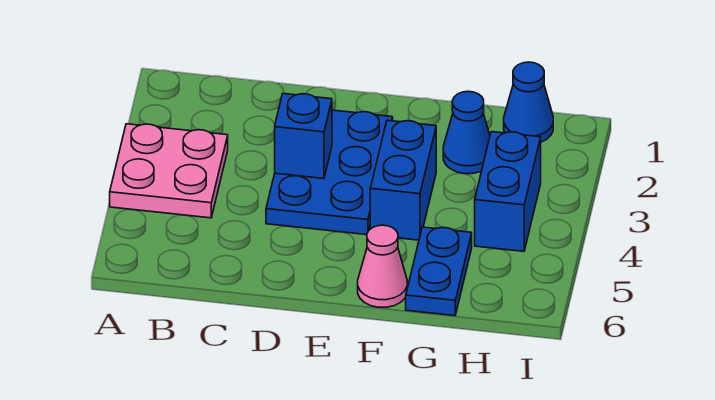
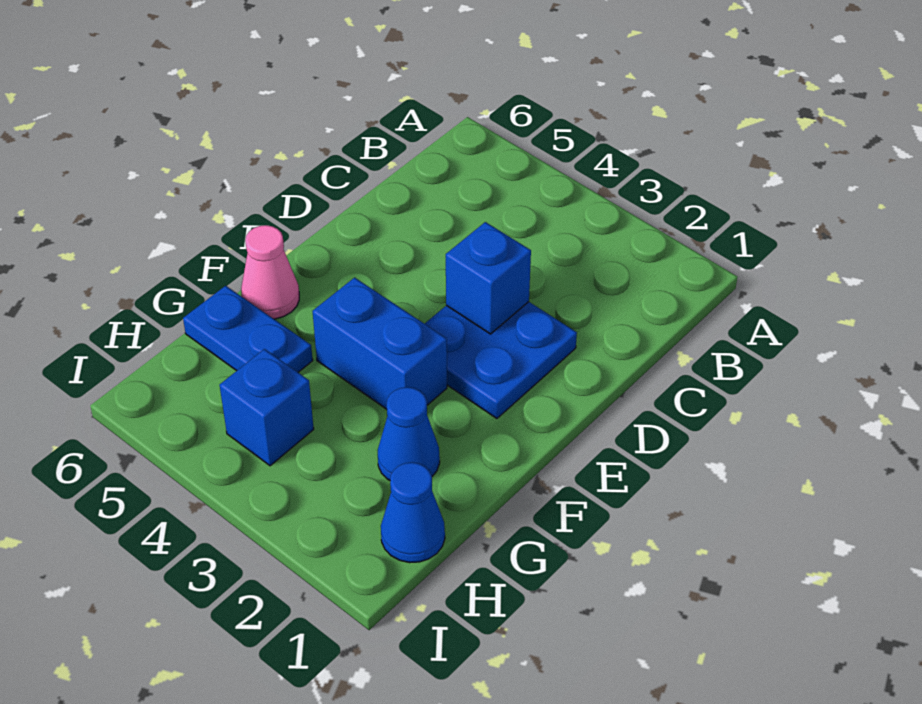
pink 2x2 plate [110,124,228,218] -> none
blue 2x3 plate [266,110,393,235] -> blue 2x2 plate [425,302,577,418]
blue 1x2 brick [475,132,541,251] -> blue 1x1 brick [220,349,314,466]

